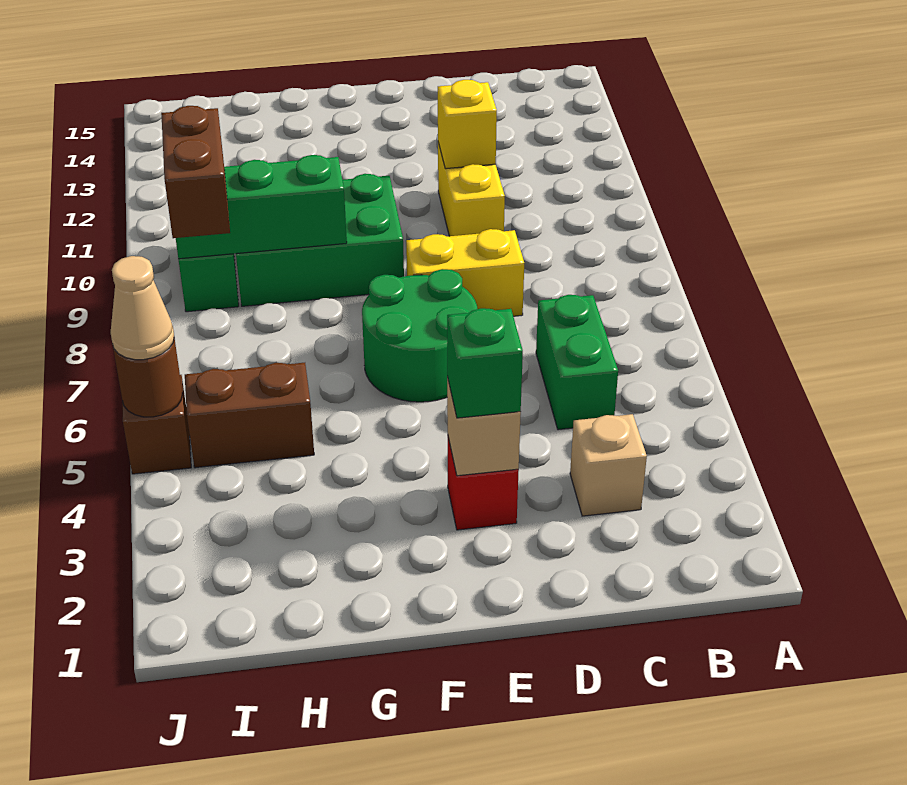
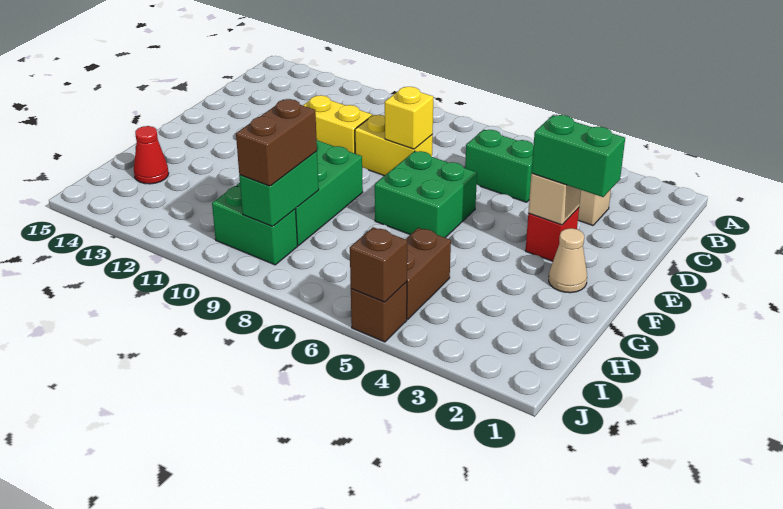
yellow 1x2 brick [406,229,524,316] -> yellow 1x2 brick turned to [355,115,433,176]
yellow 1x1 brick [438,80,497,169] -> yellow 1x1 brick moved to [385,87,433,149]
green 1x1 brick [447,308,523,418] -> green 1x2 brick [531,115,625,197]
green 2x2 round brick [362,269,477,402] -> green 2x2 brick [375,151,477,238]
green 1x3 brick [176,155,347,259] -> green 1x2 brick [239,151,319,226]
none -> red 1x1 cone [134,126,169,184]
brown 1x2 brick [161,106,230,238] -> brown 1x2 brick turned to [236,99,317,186]
brown 1x1 round brick [113,338,183,417] -> brown 1x1 brick [350,227,407,302]
tan 1x1 cone [111,256,174,360] -> tan 1x1 cone moved to [549,228,587,293]

